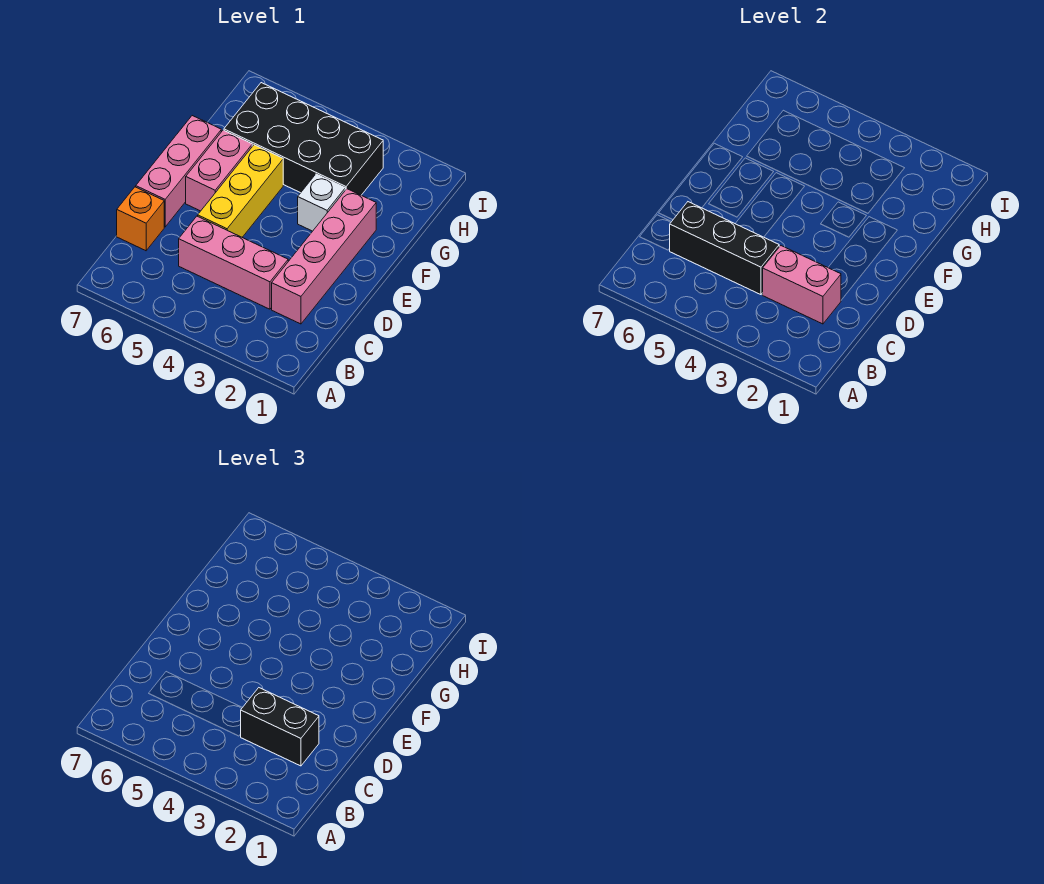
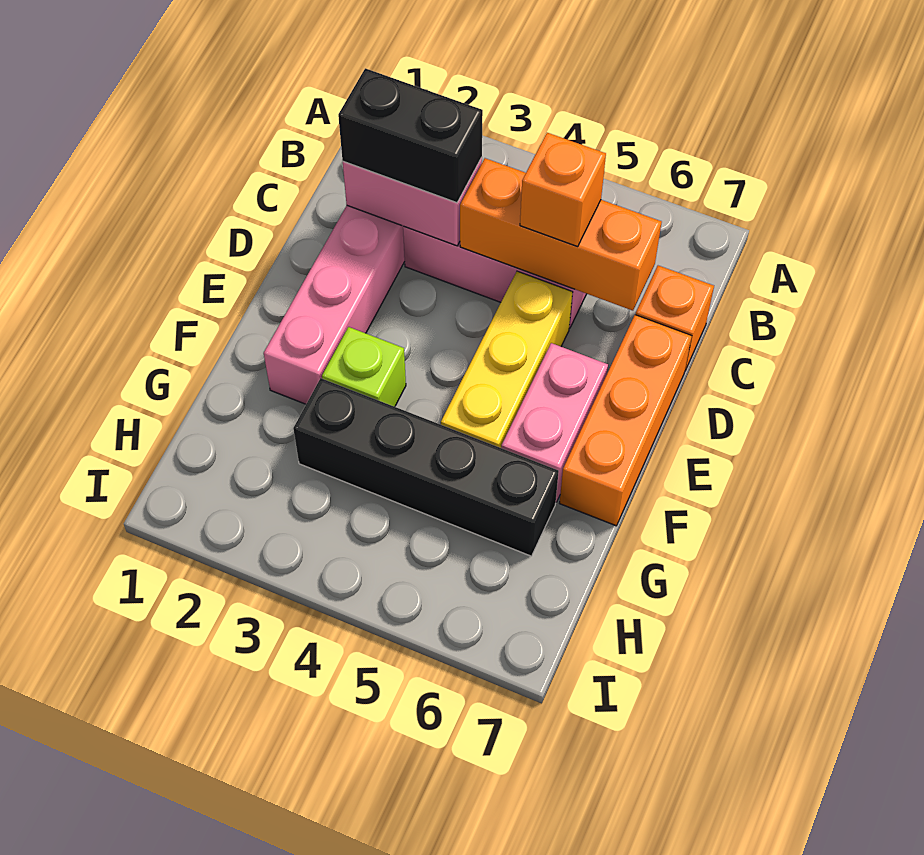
black 1x3 brick [669,202,779,295] -> orange 1x3 brick [460,158,662,311]
none -> orange 1x1 brick [520,133,606,247]
pink 1x3 brick [136,116,221,227] -> orange 1x3 brick [560,315,692,526]
white 1x1 brick [298,174,345,231] -> lime 1x1 brick [322,327,406,407]
black 2x4 brick [224,83,383,195] -> black 1x4 brick [293,378,559,556]

